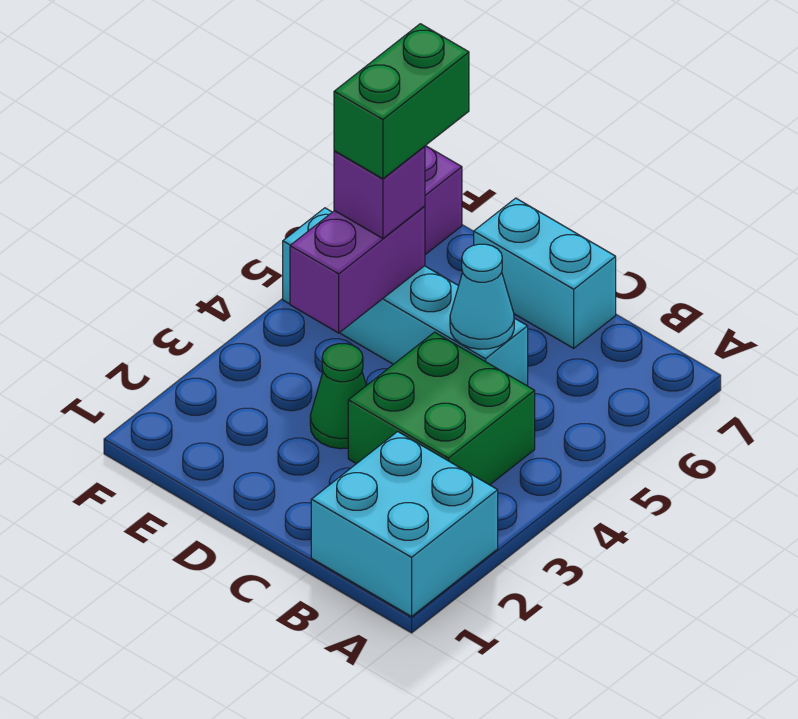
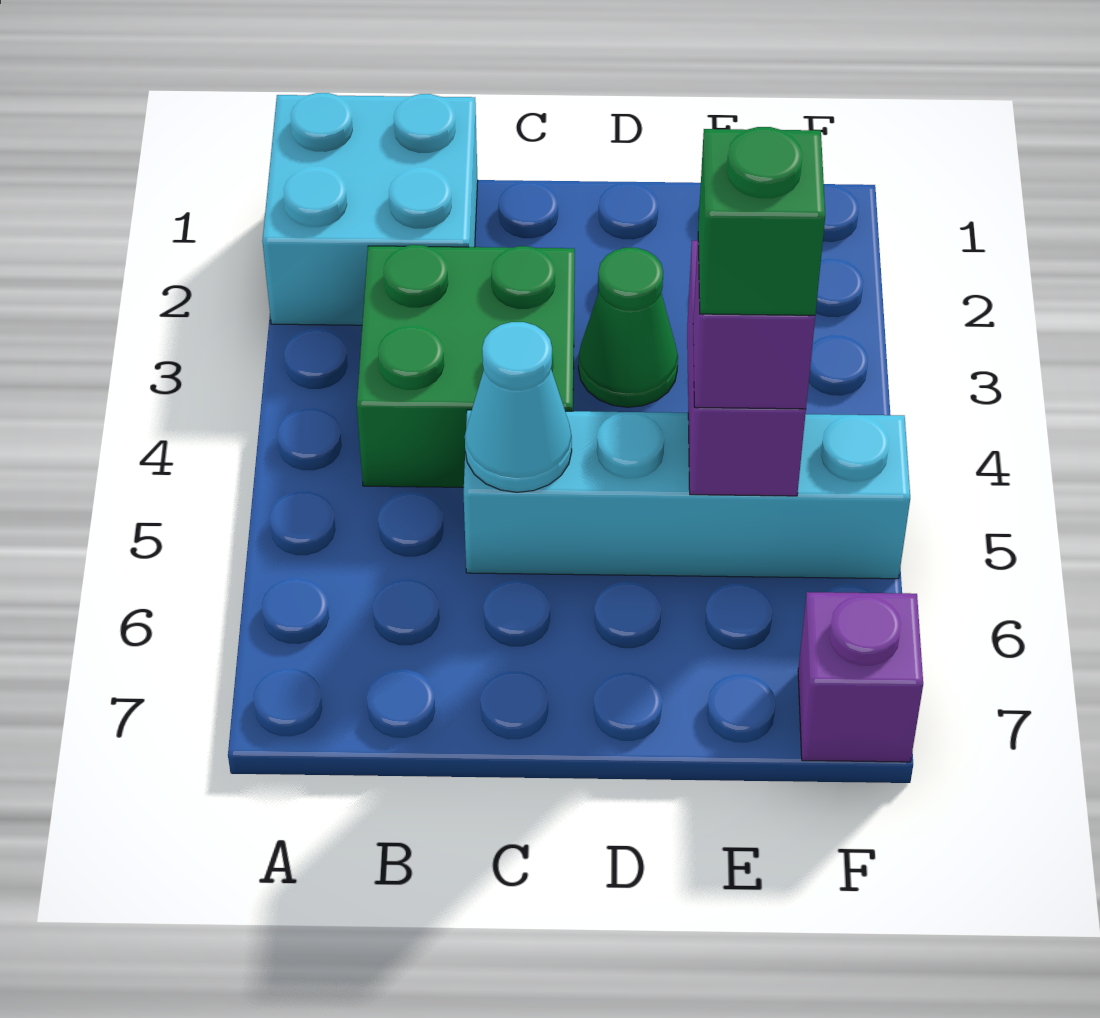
cyan 1x2 brick [474,198,616,348] -> none
green 1x2 brick [334,24,469,179] -> green 1x1 brick [698,127,825,315]

